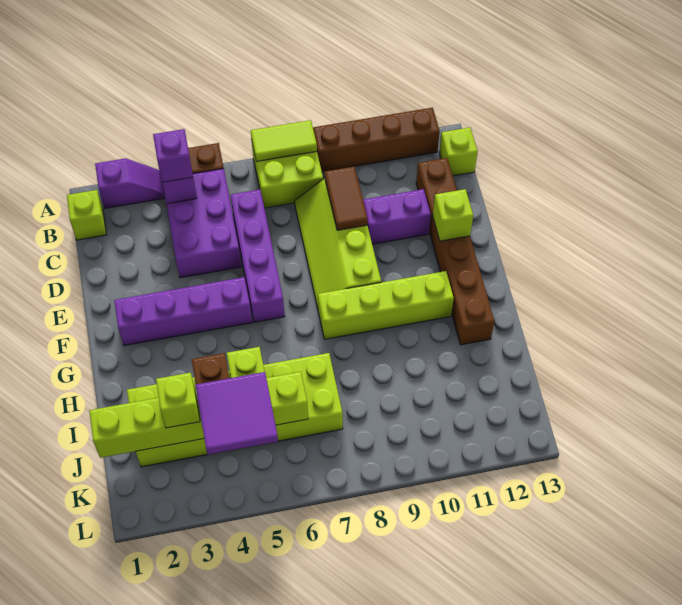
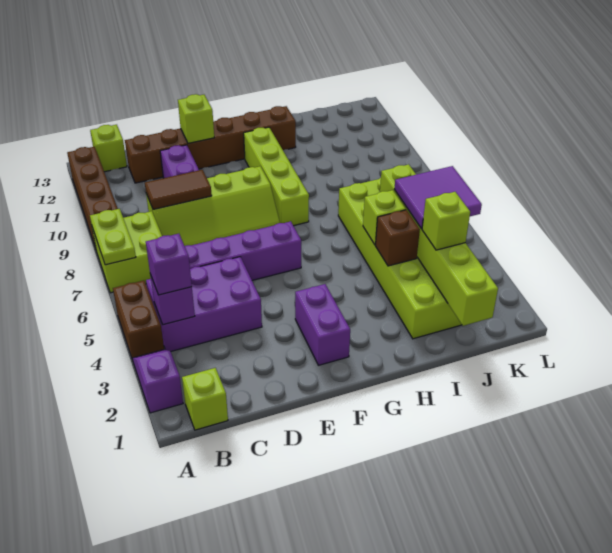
lime 1x2 tile [251,120,317,162] -> lime 1x2 plate [90,209,136,265]
purple 1x4 brick [114,277,252,346] -> purple 1x2 brick [295,284,350,365]

